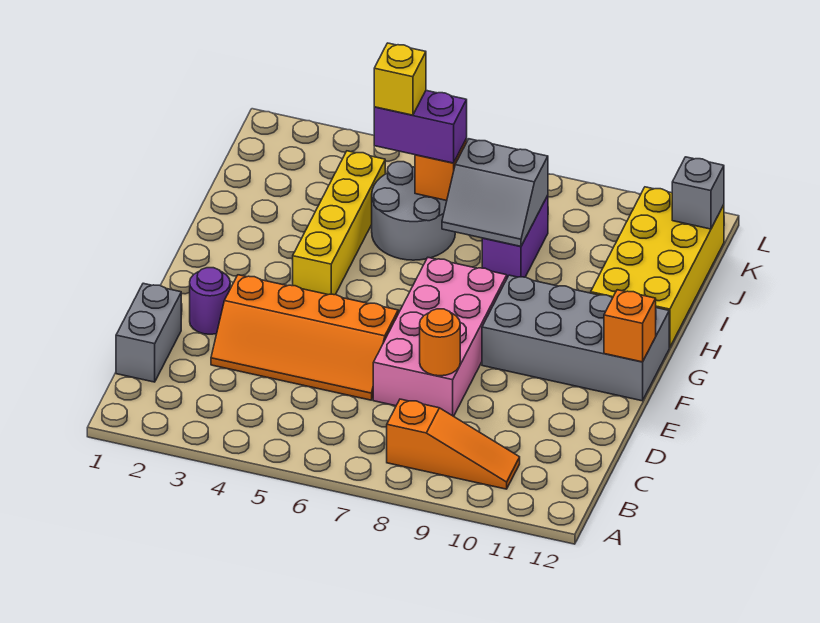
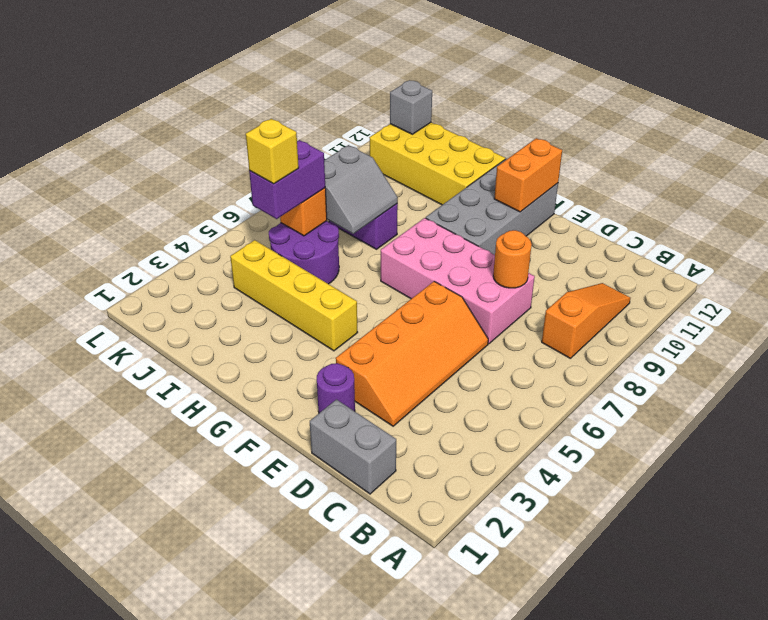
orange 1x1 brick [604,290,656,362] -> orange 1x2 brick [494,138,562,212]
grey 2x2 round brick [372,162,455,260] -> purple 2x2 round brick [269,221,339,284]

